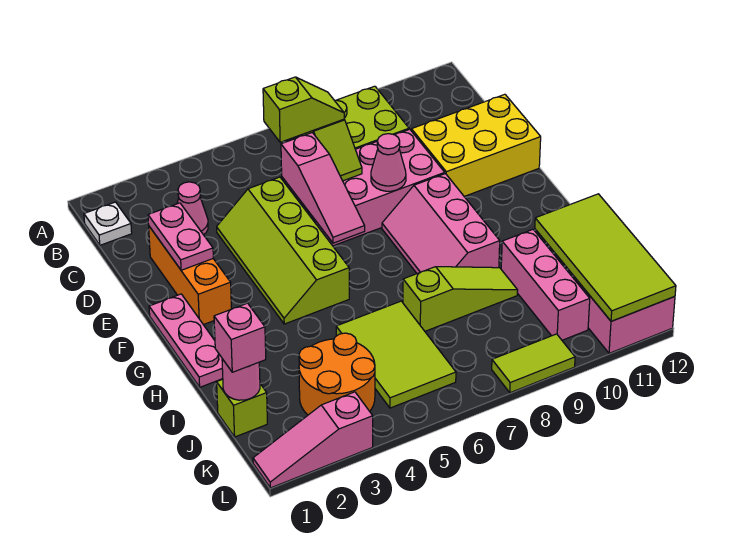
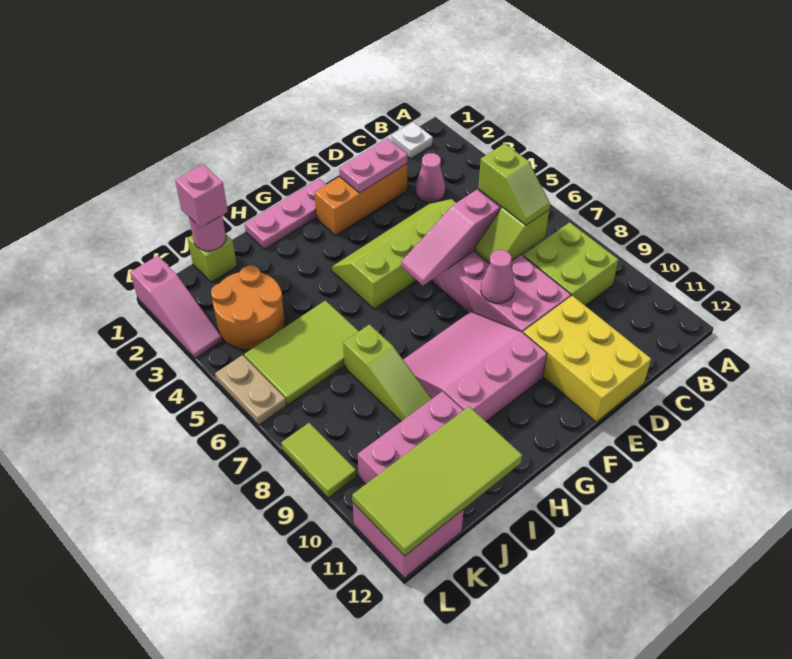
pink 2x3 slope [382,174,500,273] -> pink 3x3 slope [403,312,547,421]
pink 1x3 slope [253,392,373,488] -> pink 1x3 slope turned to [130,256,222,358]
none -> tan 1x2 plate [215,355,286,425]

